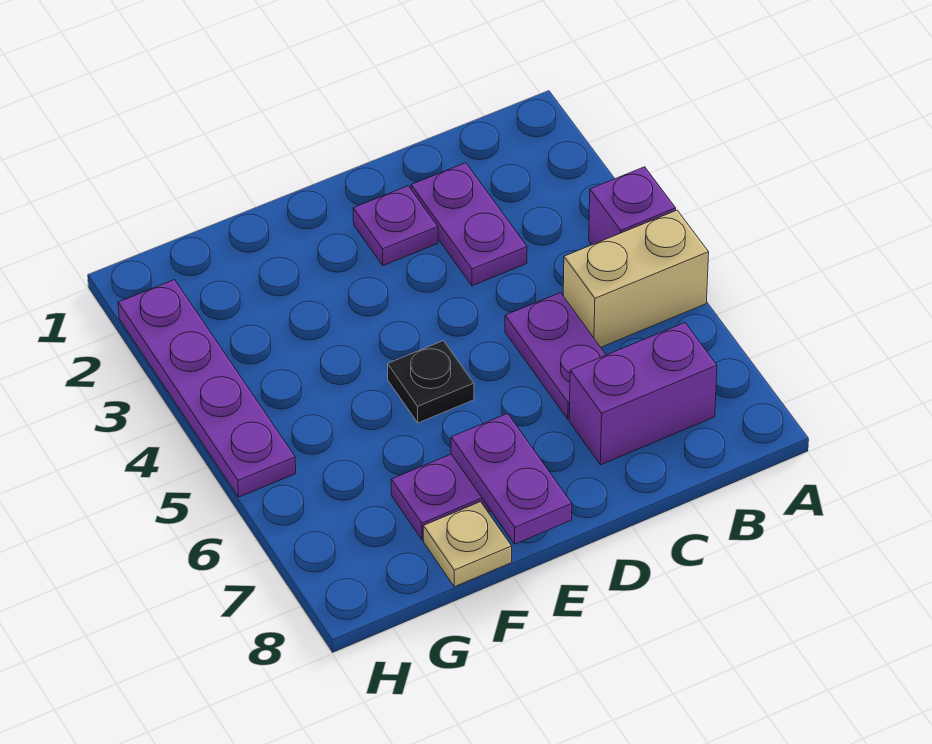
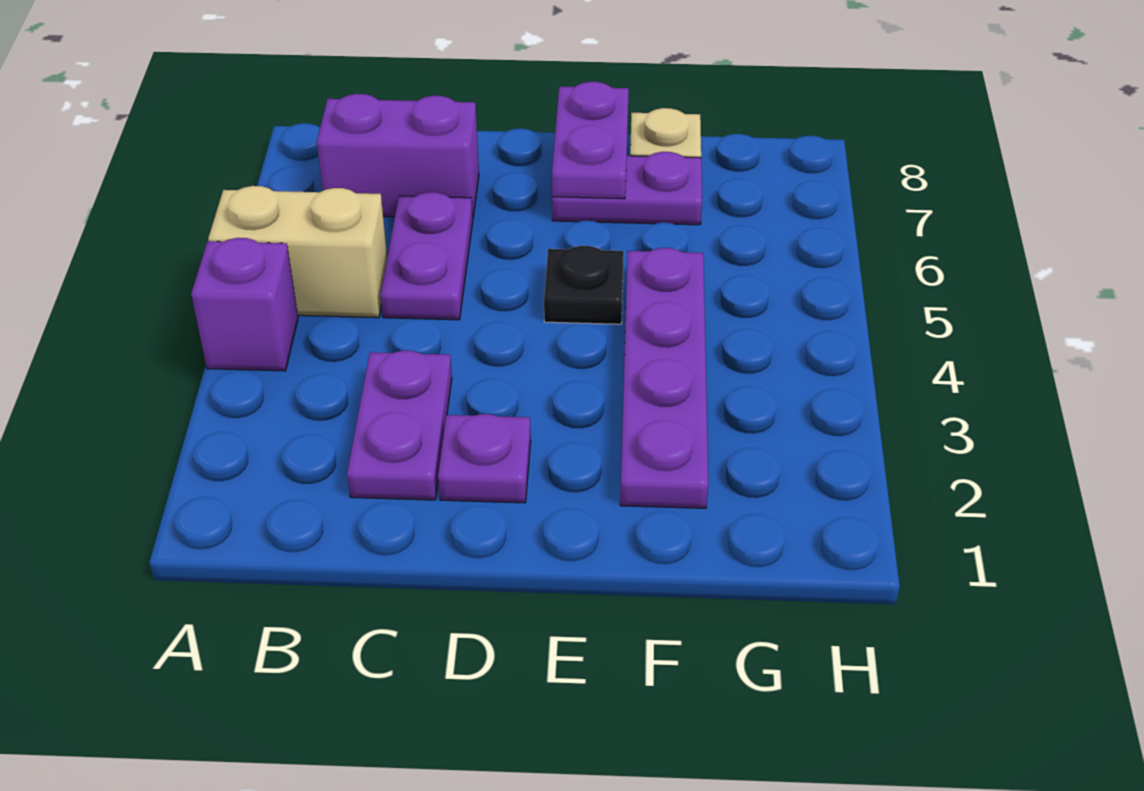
purple 1x4 plate [118,280,296,497] -> purple 1x4 plate moved to [620,248,708,508]

